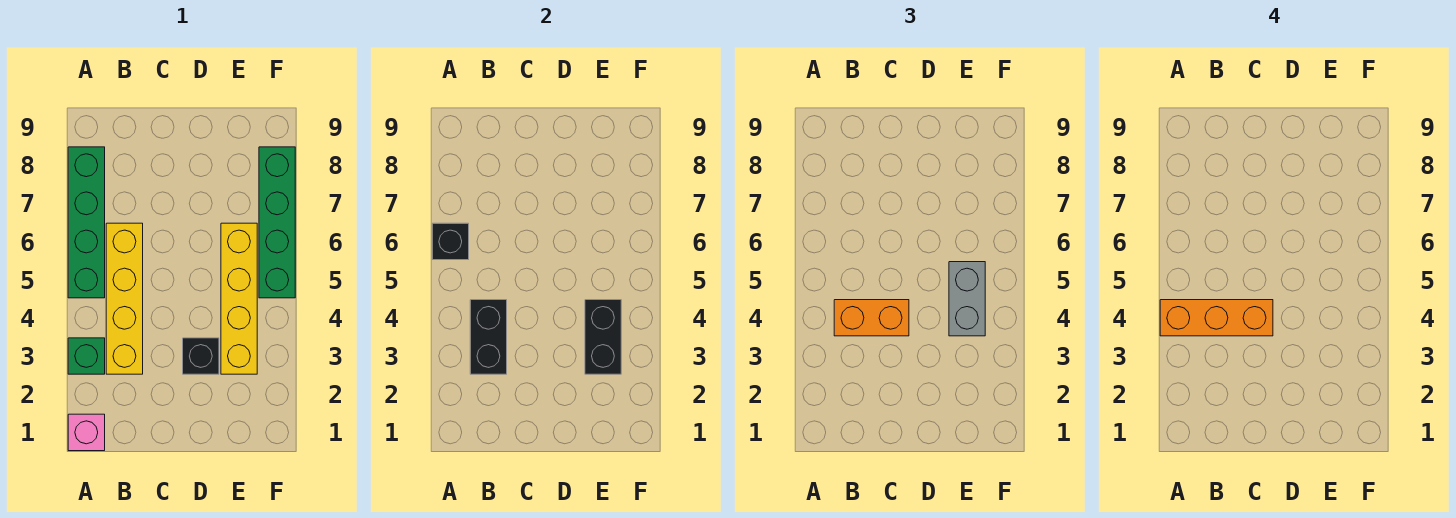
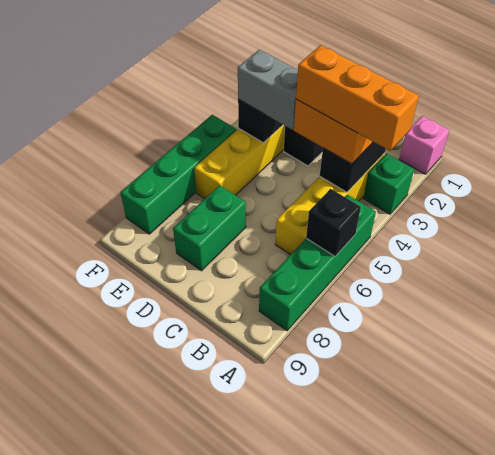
none -> green 1x2 brick [173,185,246,271]
grey 1x2 brick [949,262,985,336] -> grey 1x2 brick turned to [238,50,298,130]

